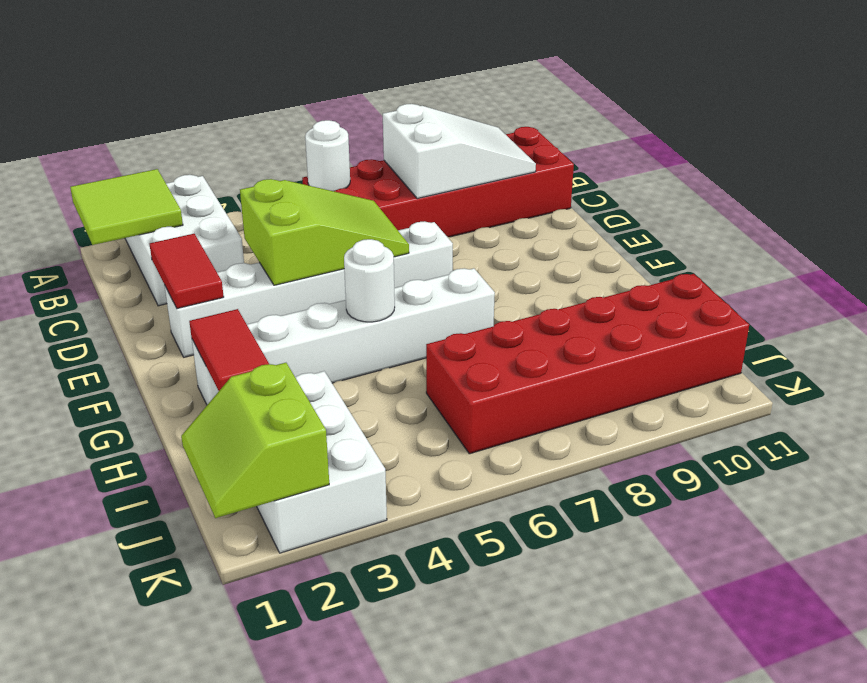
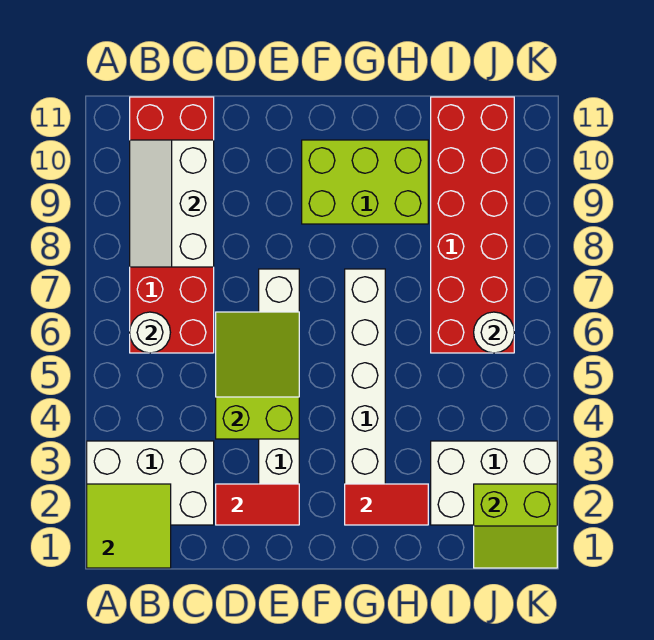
white 2x3 slope [383,104,536,199] -> white 2x3 slope turned to [130,140,214,267]
none -> lime 2x3 brick [302,140,428,224]
white 1x1 round brick [344,239,395,322] -> white 1x1 round brick moved to [474,312,514,353]

